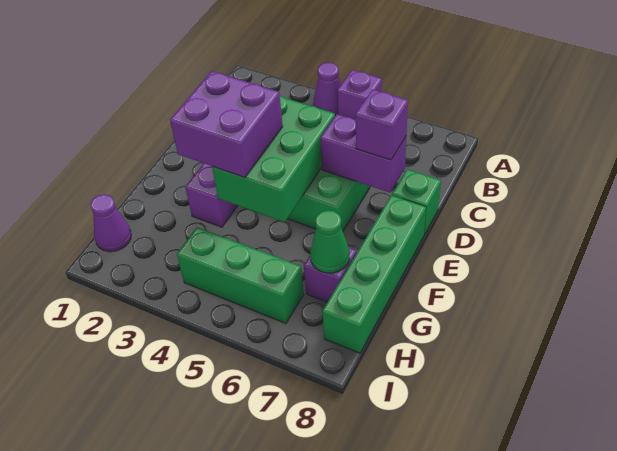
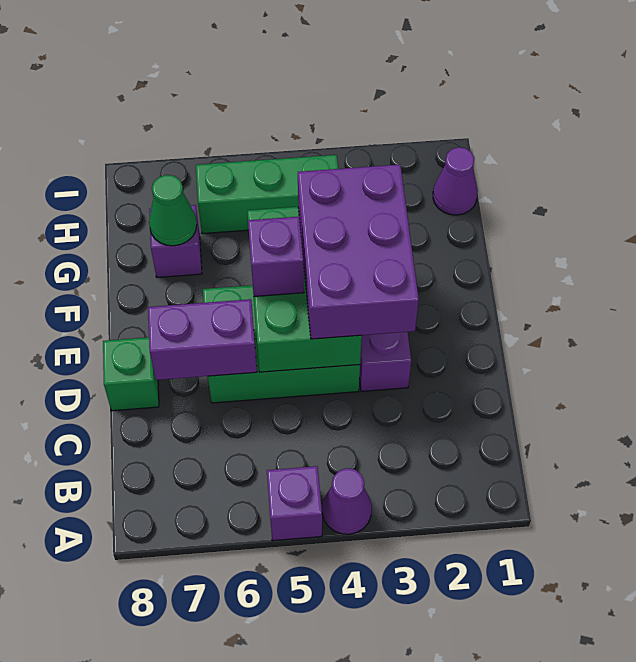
purple 1x1 brick [356,89,408,160] -> purple 1x1 brick moved to [248,217,304,296]
purple 2x2 brick [170,71,283,178] -> purple 2x3 brick [298,165,419,339]
green 1x4 brick [322,195,426,353] -> none

